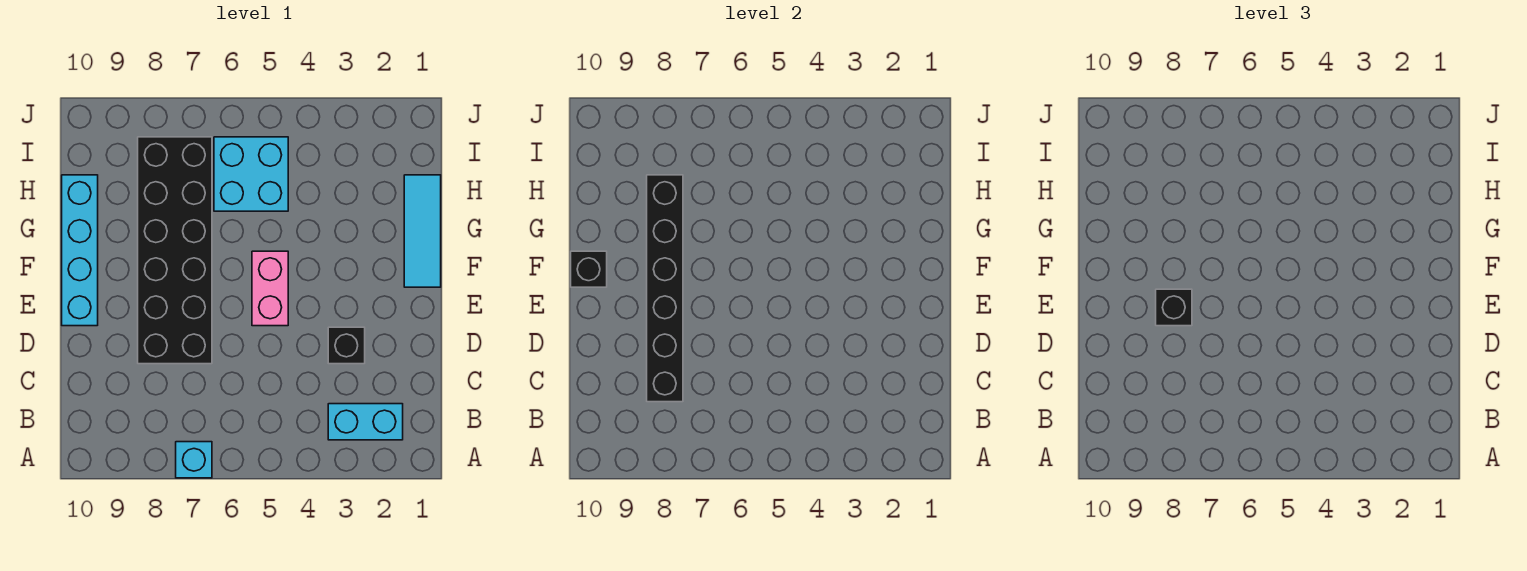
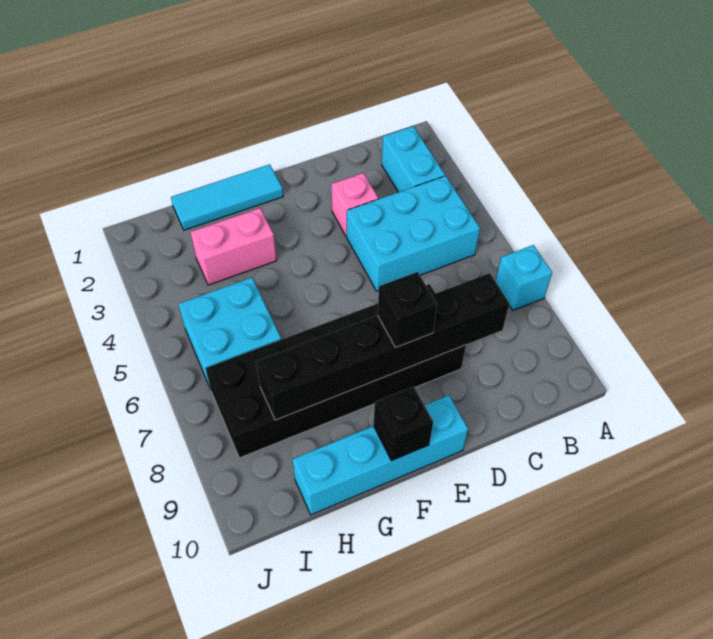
none -> cyan 2x3 brick [347,176,480,291]
black 1x1 brick [328,327,365,364] -> pink 1x1 brick [331,173,378,236]
pink 1x2 brick [252,251,288,326] -> pink 1x2 brick moved to [190,208,277,285]

